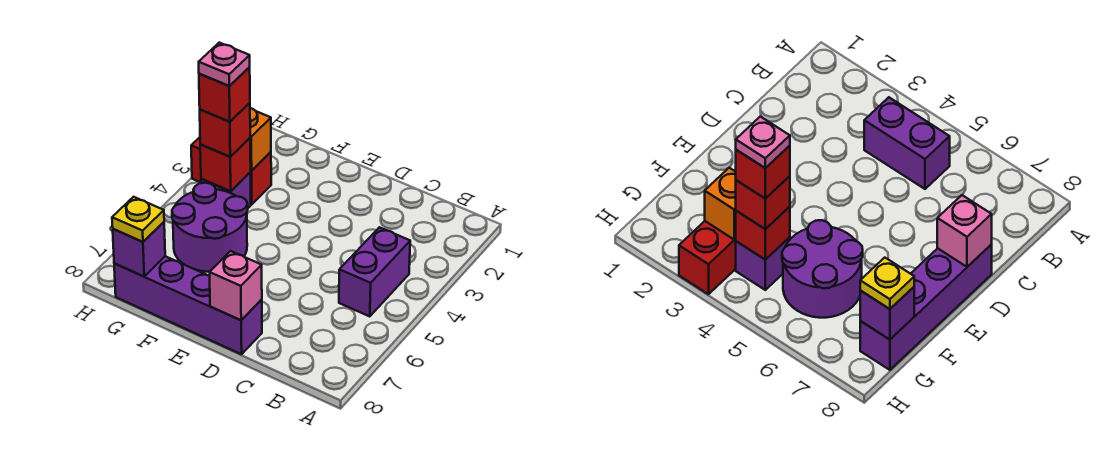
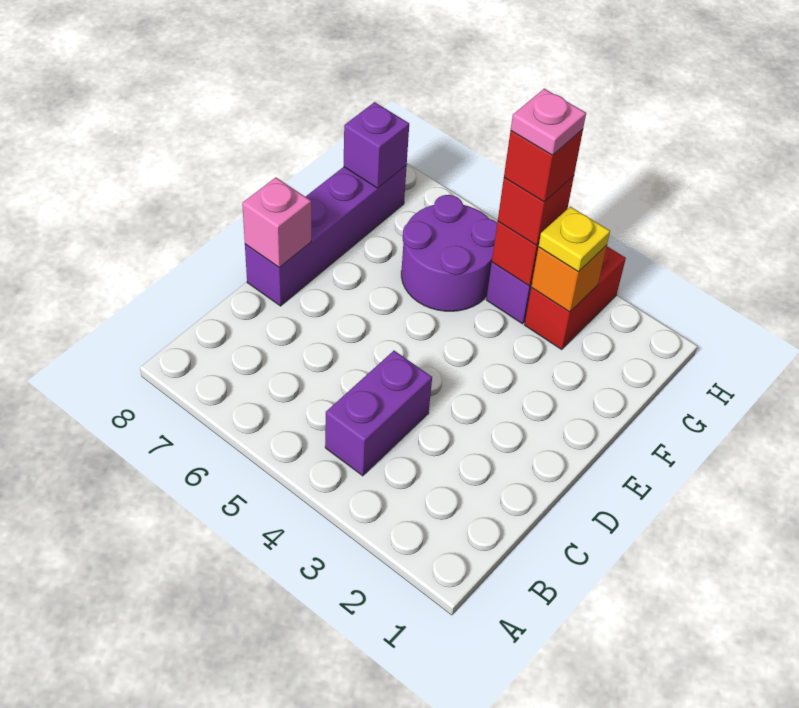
purple 1x2 brick [339,227,410,317] -> purple 1x2 brick turned to [325,351,432,476]
yellow 1x1 plate [112,197,164,242] -> yellow 1x1 plate moved to [539,207,610,272]

